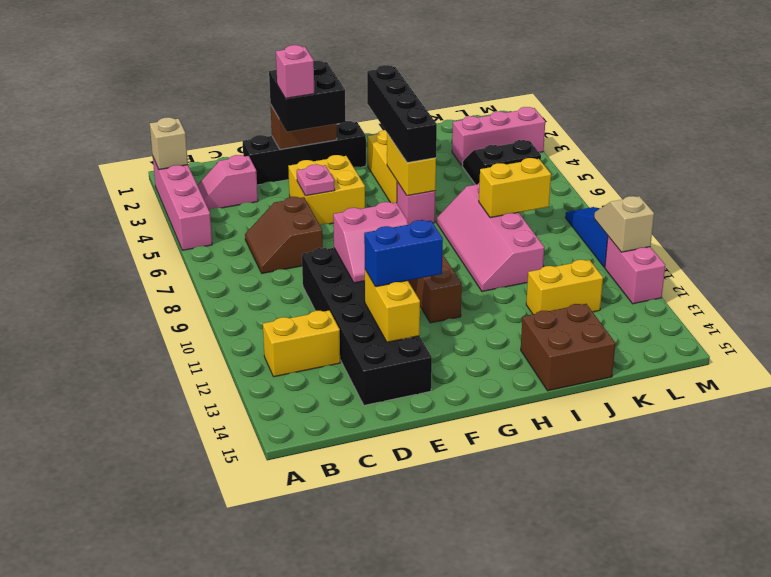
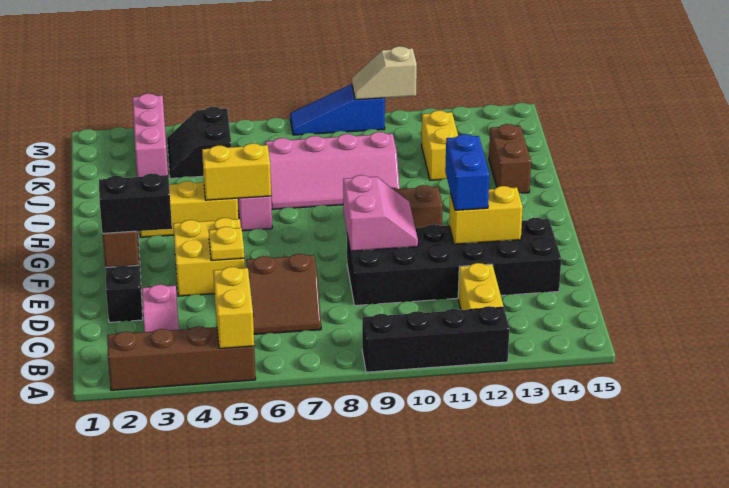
pink 1x4 brick [153,158,212,250] -> brown 1x4 brick [107,326,256,390]
tan 1x1 brick [150,117,188,170] -> none
black 2x2 brick [269,61,345,132] -> black 1x2 brick [99,173,172,233]
pink 1x1 brick [276,45,315,98] -> none
pink 1x1 plate [297,164,335,196] -> yellow 1x1 plate [209,227,244,260]
black 1x4 brick [367,65,437,163] -> black 1x4 brick moved to [362,306,509,372]
brown 2x2 brick [521,304,615,391] -> brown 1x2 brick [489,124,531,193]
yellow 1x2 brick [479,158,551,218] -> yellow 1x2 brick moved to [213,267,254,349]
pink 1x2 brick [605,236,665,304] -> none

